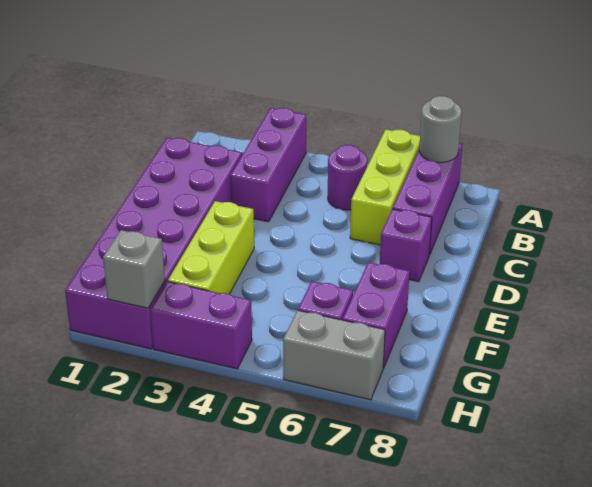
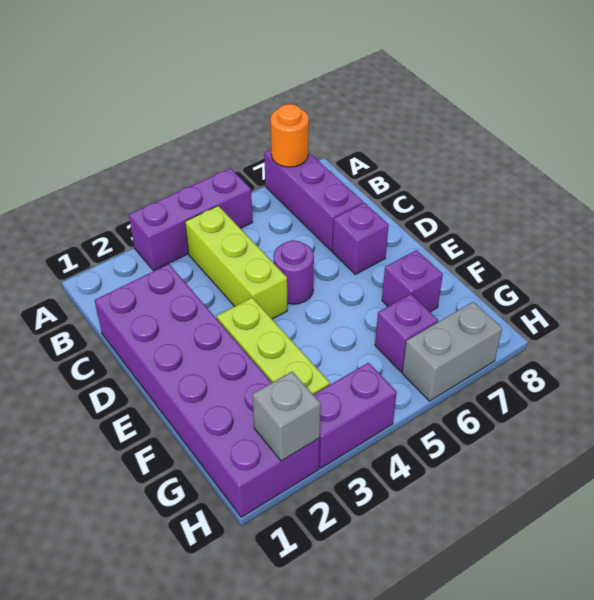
purple 1x3 brick [230,108,306,222] -> purple 1x3 brick turned to [129,168,253,271]
lime 1x3 brick [350,130,420,245] -> lime 1x3 brick moved to [185,206,287,319]
grey 1x1 round brick [419,96,462,163] -> orange 1x1 round brick [271,104,309,167]
purple 1x1 round brick [328,145,368,210] -> purple 1x1 round brick moved to [274,240,314,304]
purple 1x2 brick [343,262,410,368] -> purple 1x1 brick [382,250,443,312]

